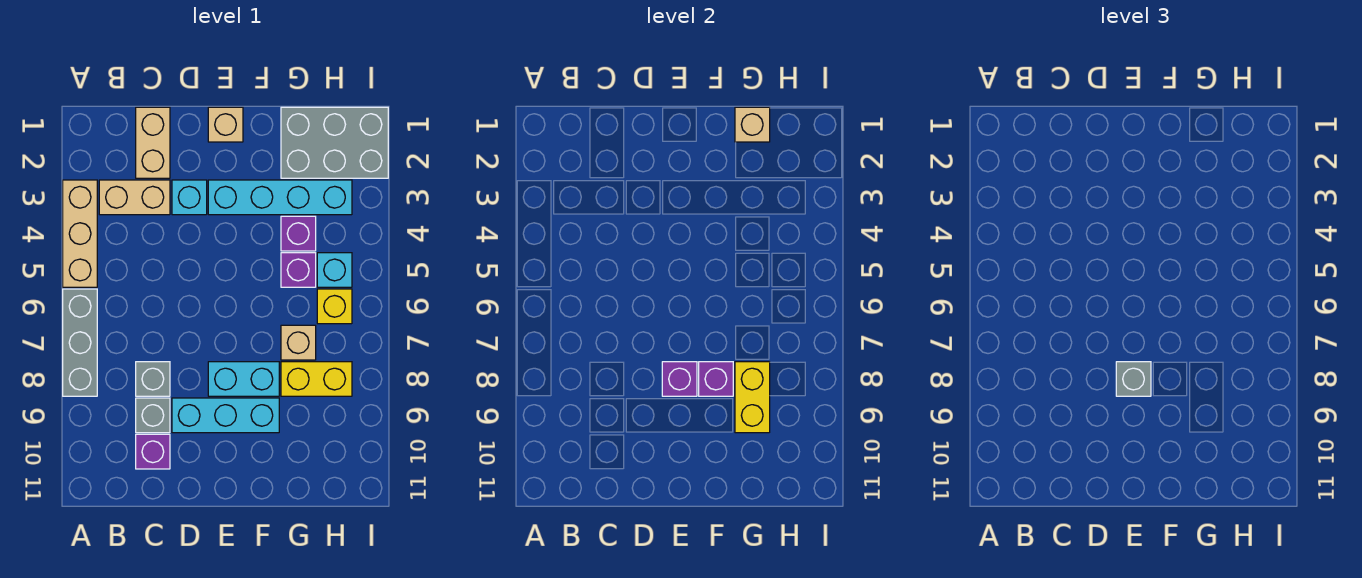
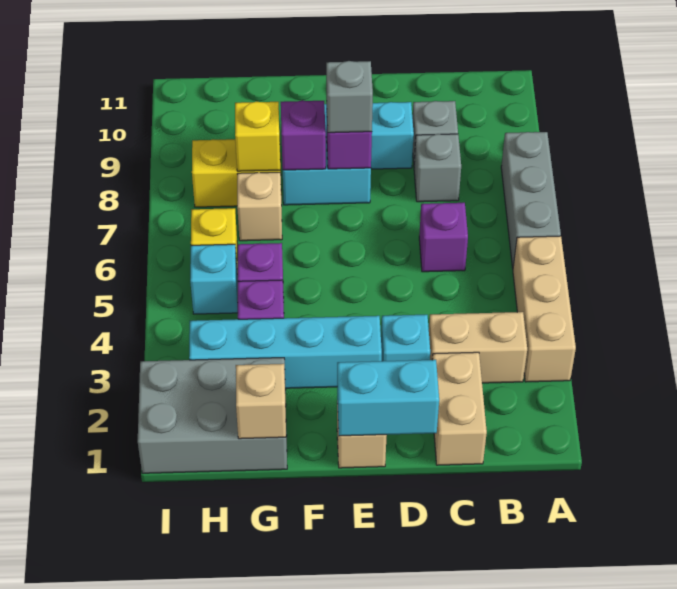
purple 1x1 brick [136,434,170,469] -> purple 1x1 brick moved to [419,203,468,272]
none -> cyan 1x2 brick [337,360,439,436]
yellow 1x2 brick [735,362,770,433] -> yellow 1x1 brick [235,102,280,171]

